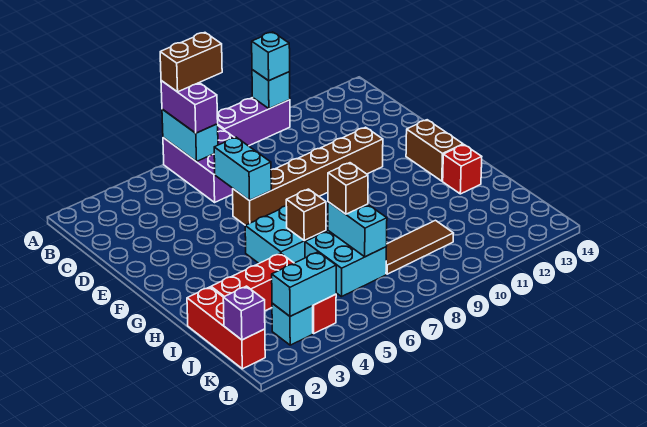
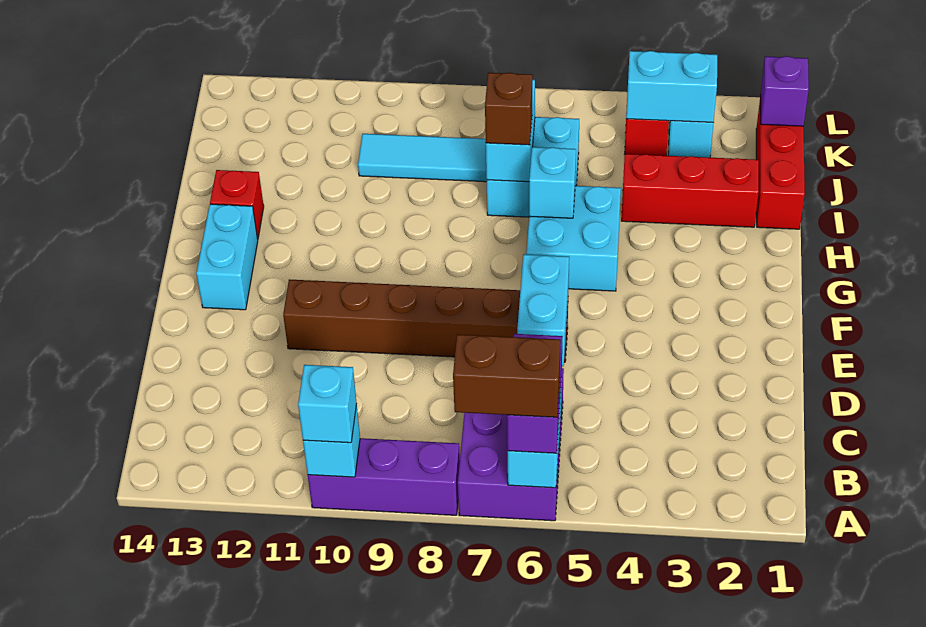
brown 1x2 brick [406,120,463,181] -> cyan 1x2 brick [196,204,258,310]
brown 1x1 brick [286,189,326,241] -> cyan 1x1 brick [529,147,576,218]
brown 1x3 tile [386,220,454,274] -> cyan 1x3 tile [358,134,487,182]

